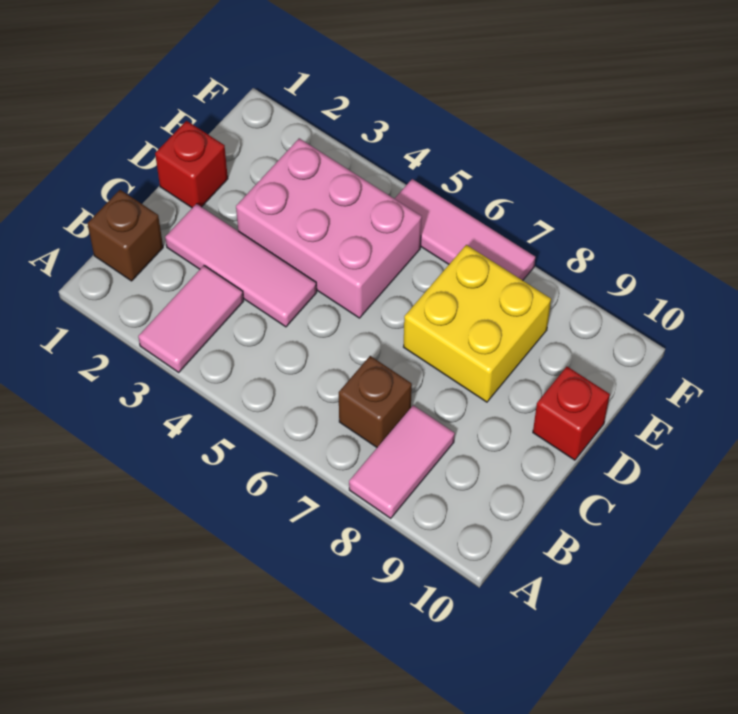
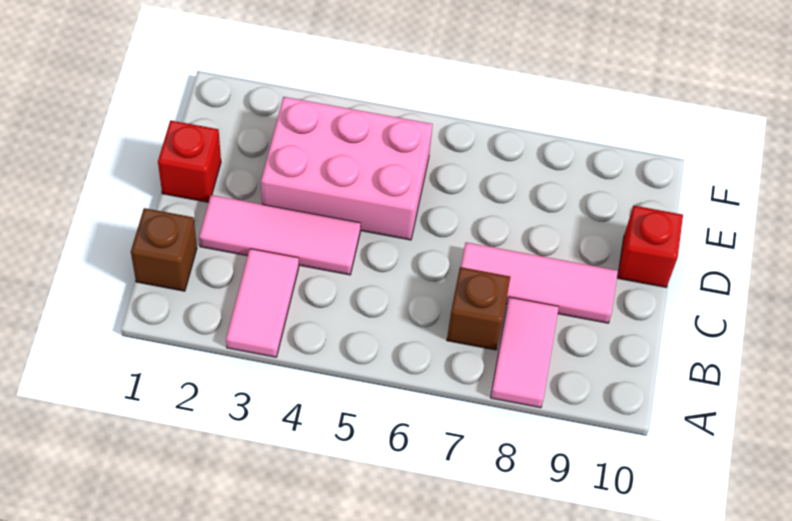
yellow 2x2 brick [404,245,551,402] -> none
pink 1x3 tile [395,179,535,280] -> pink 1x3 tile moved to [461,242,618,323]

